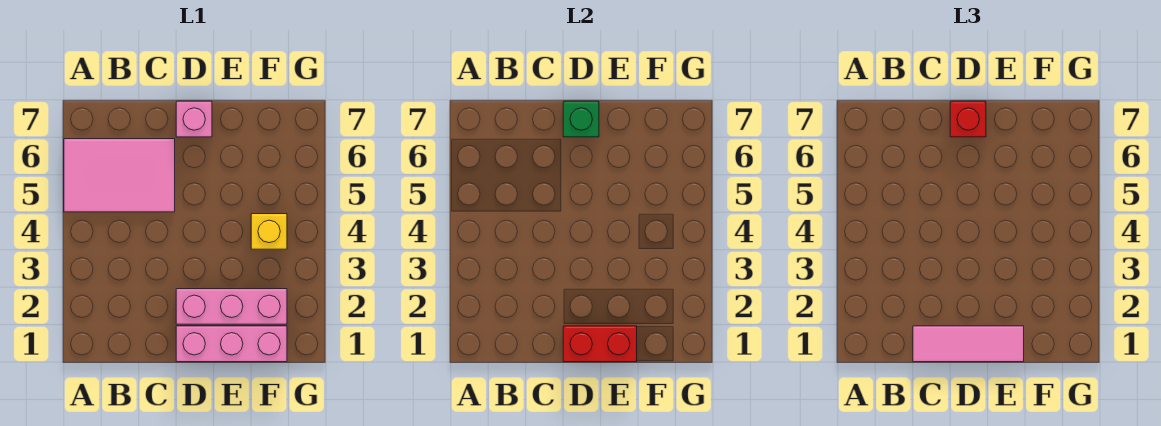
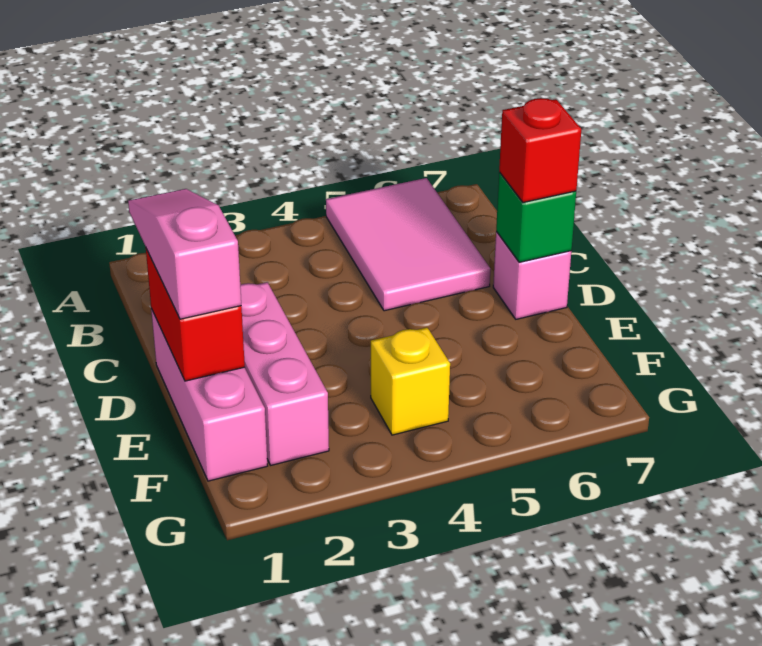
pink 1x3 tile [913,326,1024,362] -> pink 1x3 slope [128,189,241,319]

